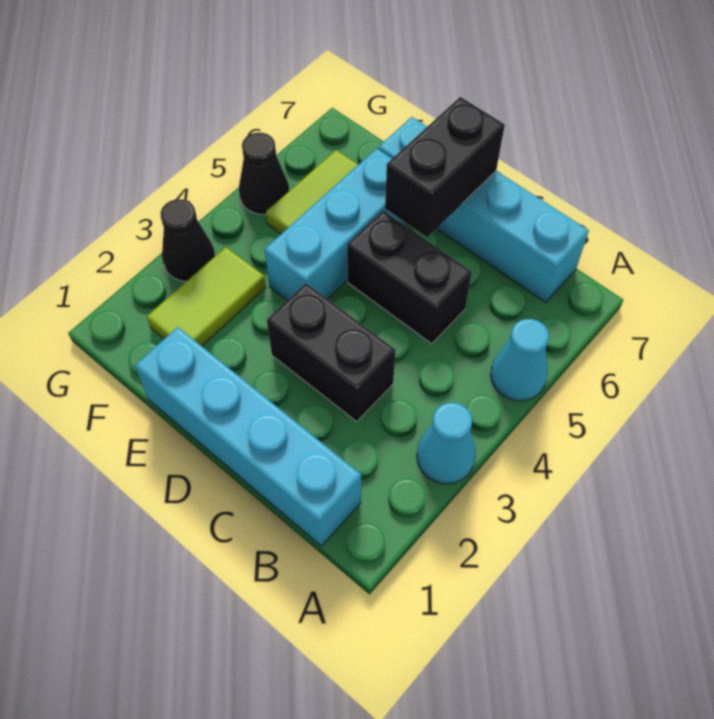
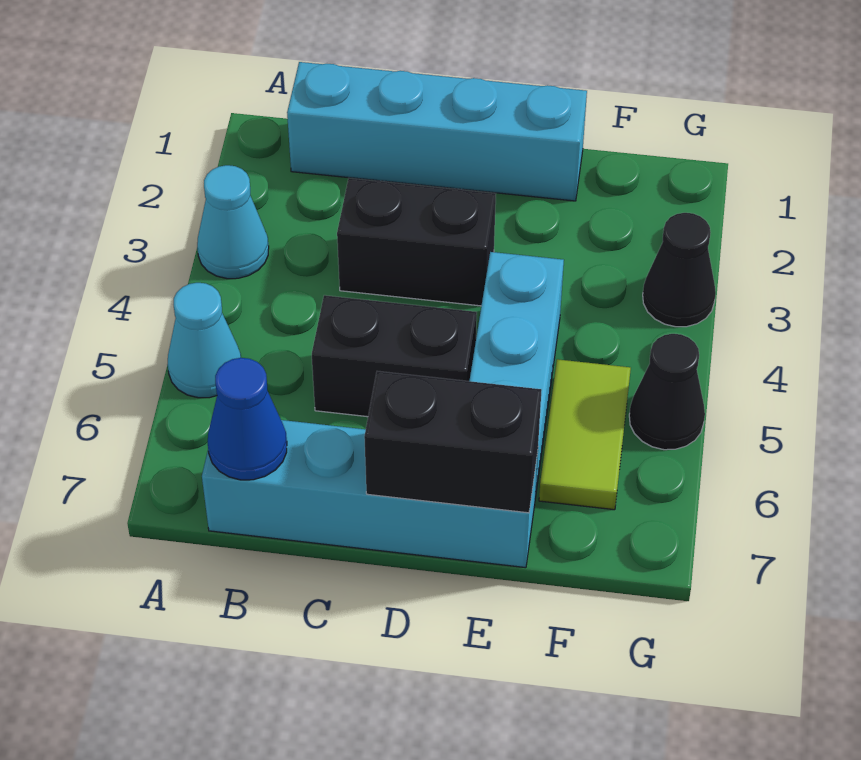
none -> blue 1x1 cone [208,358,287,480]
black 1x2 brick [385,97,505,237] -> black 1x2 brick turned to [364,371,541,513]
lime 1x2 tile [147,247,266,346] -> none

